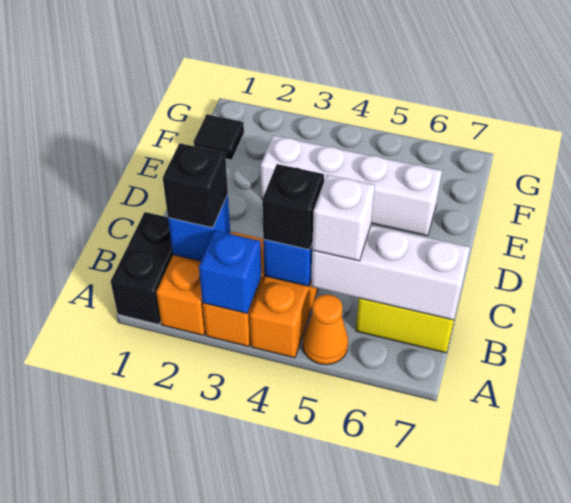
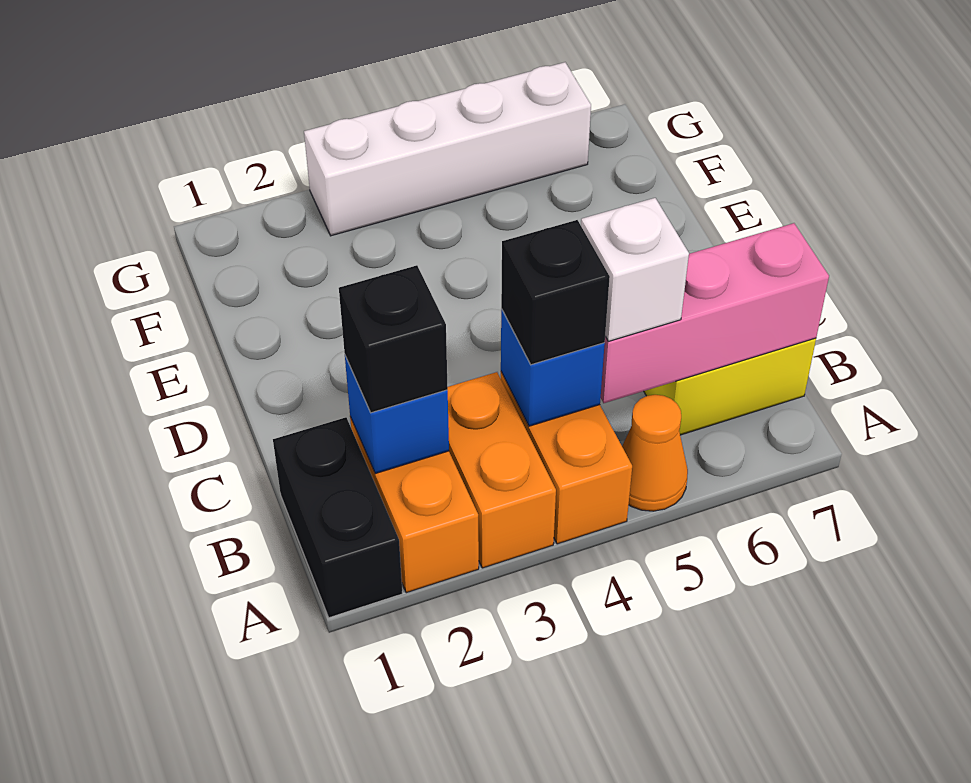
blue 1x1 brick [199,231,261,313] -> none
white 1x3 brick [311,225,470,320] -> pink 1x3 brick [601,223,829,403]
white 1x4 brick [261,136,442,236] -> white 1x4 brick moved to [304,62,591,236]
black 1x1 tile [194,114,244,160] -> none

